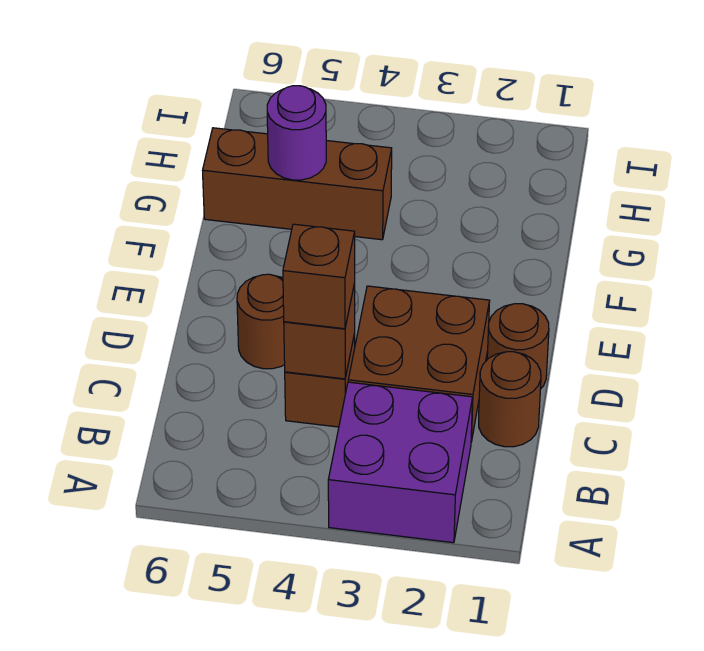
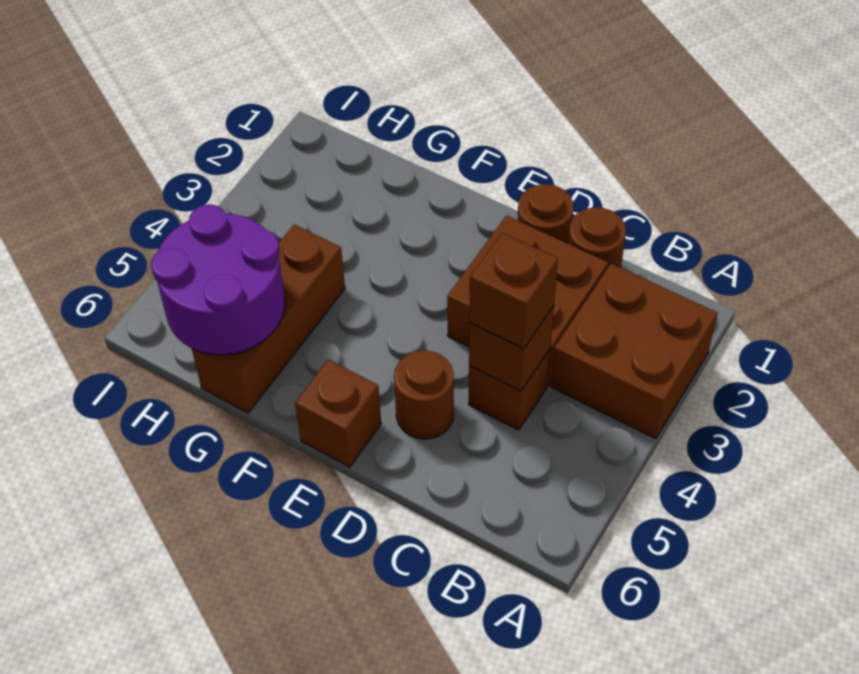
purple 2x2 brick [328,382,473,543] -> brown 2x2 brick [551,264,717,439]
none -> brown 1x1 brick [295,360,381,467]
purple 1x1 round brick [267,86,326,180] -> purple 2x2 round brick [151,205,285,355]

